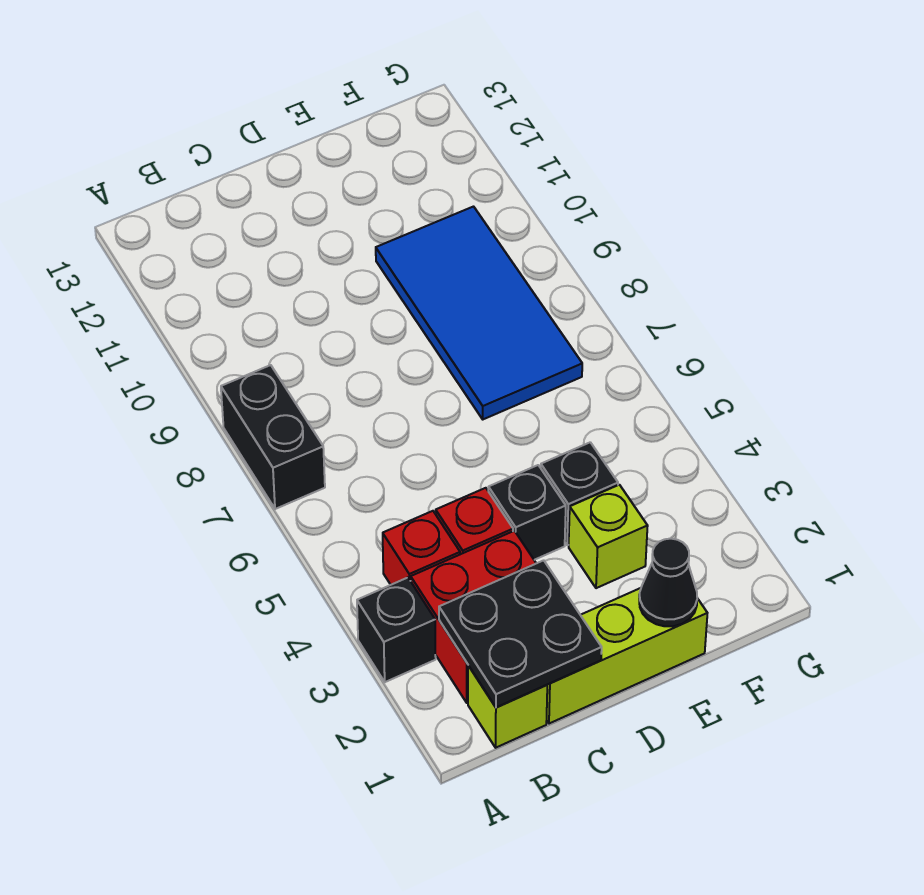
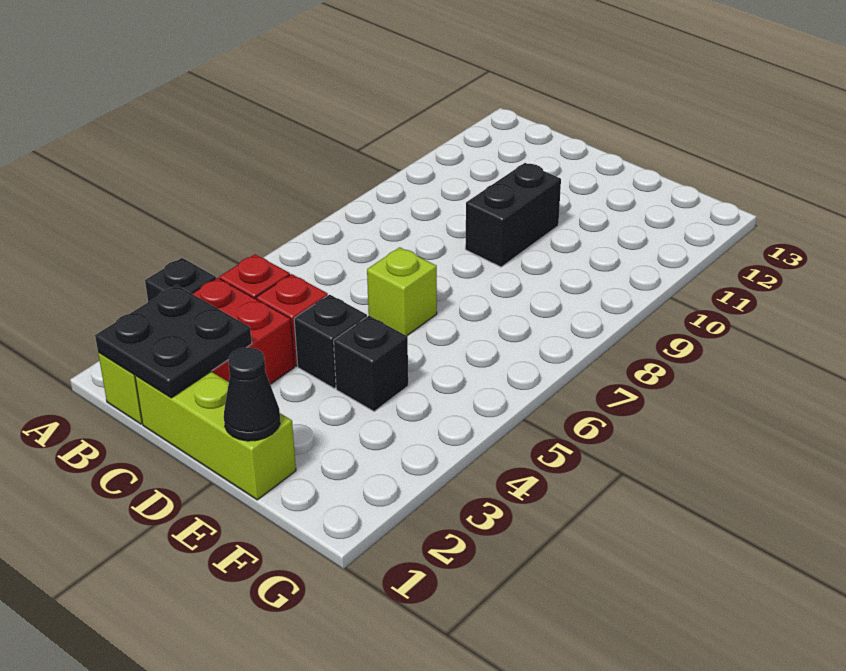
black 1x2 brick [221,365,325,509] -> black 1x2 brick moved to [465,163,561,267]
lime 1x1 brick [569,485,648,588] -> lime 1x1 brick moved to [367,247,437,336]
blue 2x4 tile [376,207,582,419] -> none

